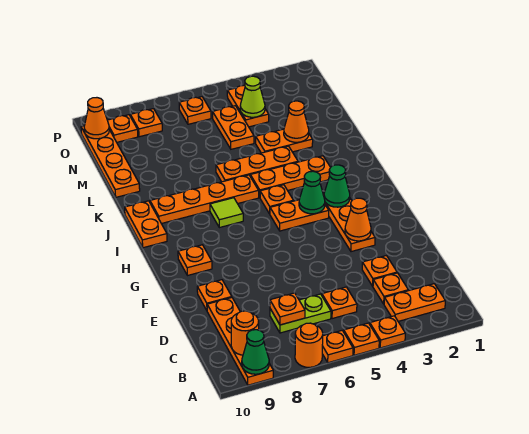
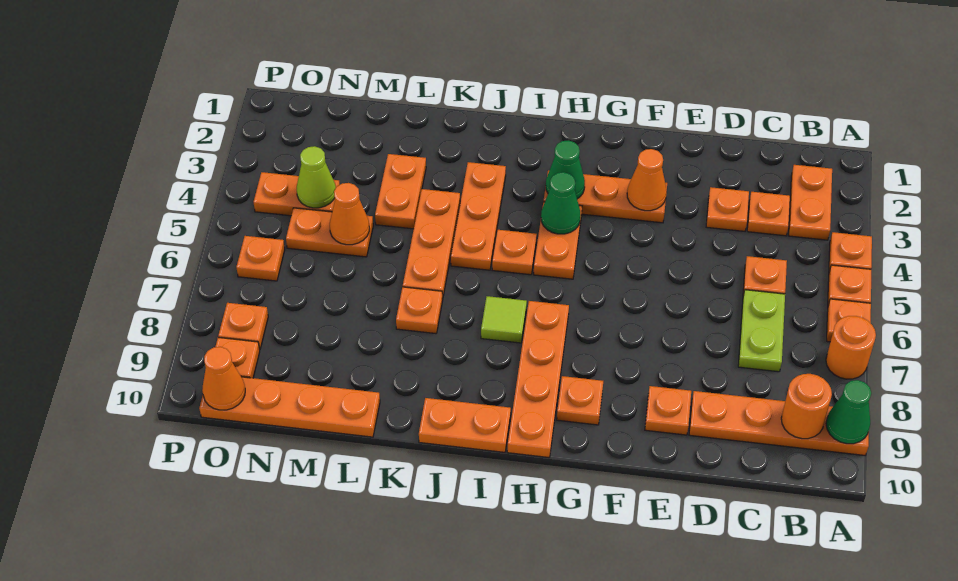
orange 1x1 plate [270,293,305,325] -> orange 1x1 plate moved to [396,287,443,334]
orange 1x4 plate [150,175,259,224] -> orange 1x4 plate moved to [507,301,569,457]
orange 1x1 cone [284,101,309,142] -> orange 1x1 cone moved to [330,183,369,245]

